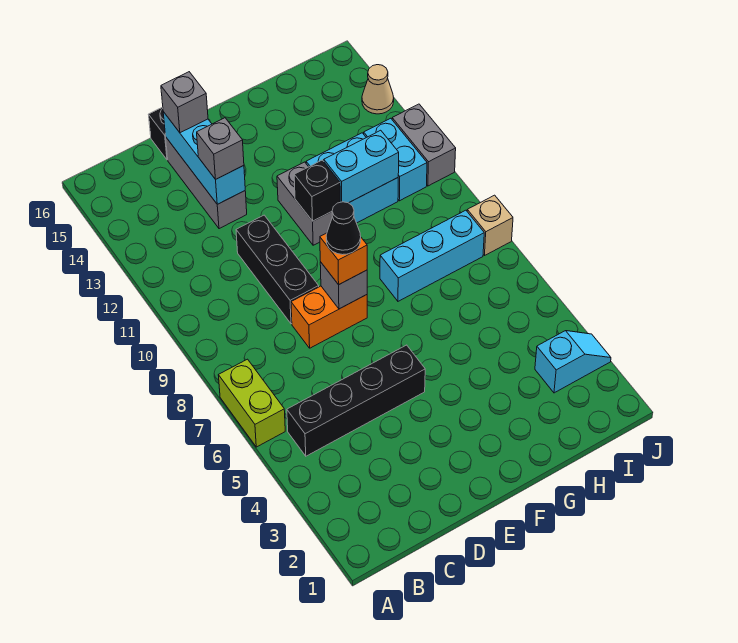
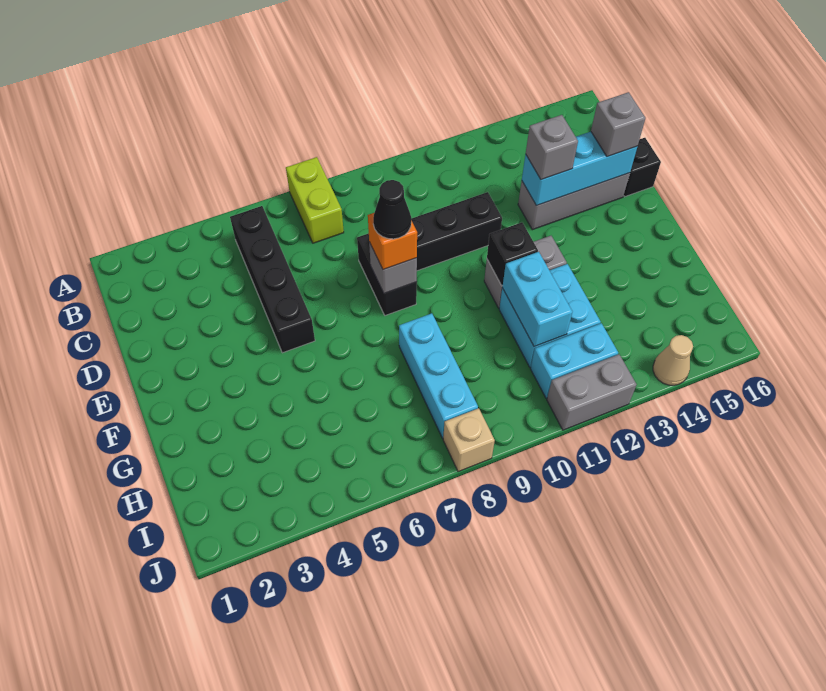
lime 1x2 brick [218,359,285,447] -> lime 1x2 brick turned to [286,157,344,243]
orange 1x2 brick [291,286,367,348] -> black 1x2 brick [357,233,417,316]
cyan 1x2 slope [535,331,611,393] -> none

